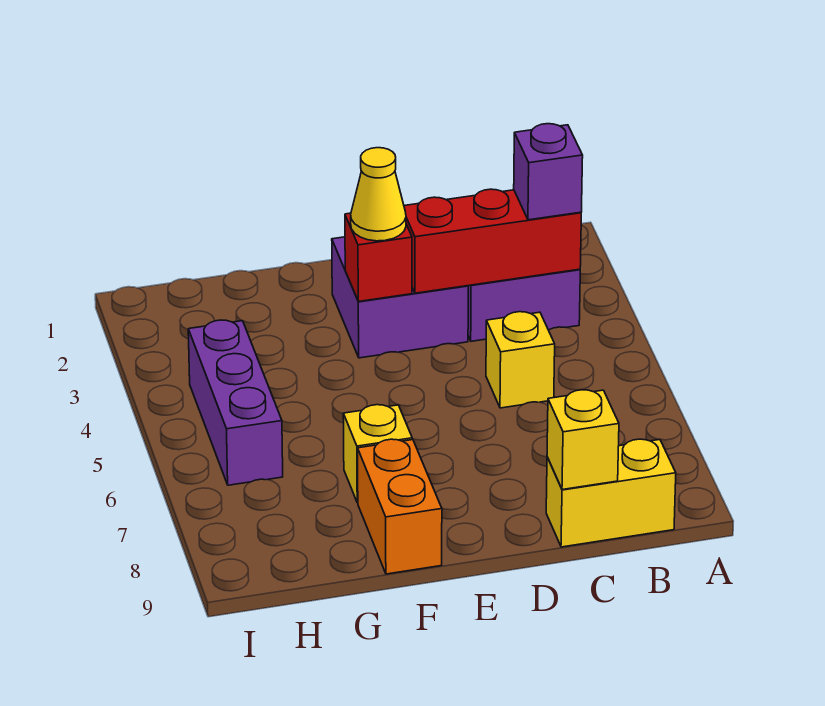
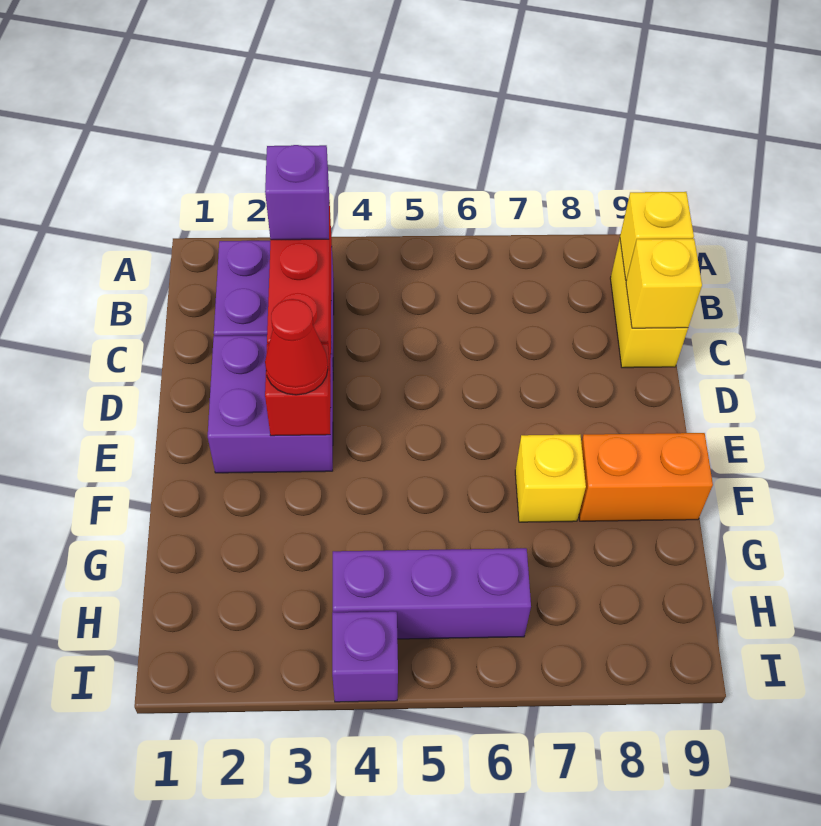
yellow 1x1 brick [486,312,555,408] -> yellow 1x1 brick moved to [620,192,694,280]
yellow 1x1 cone [351,148,406,241] -> red 1x1 cone [265,299,328,395]
none -> purple 1x1 brick [332,611,398,702]

